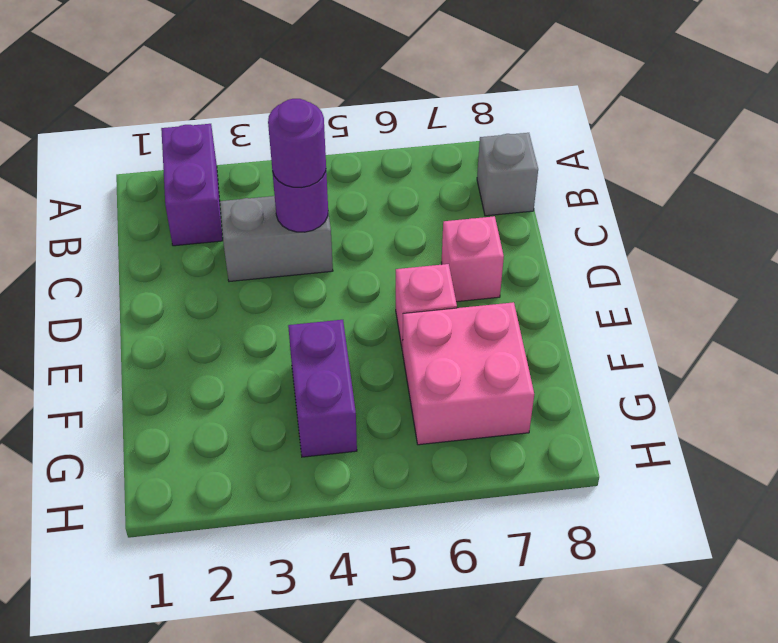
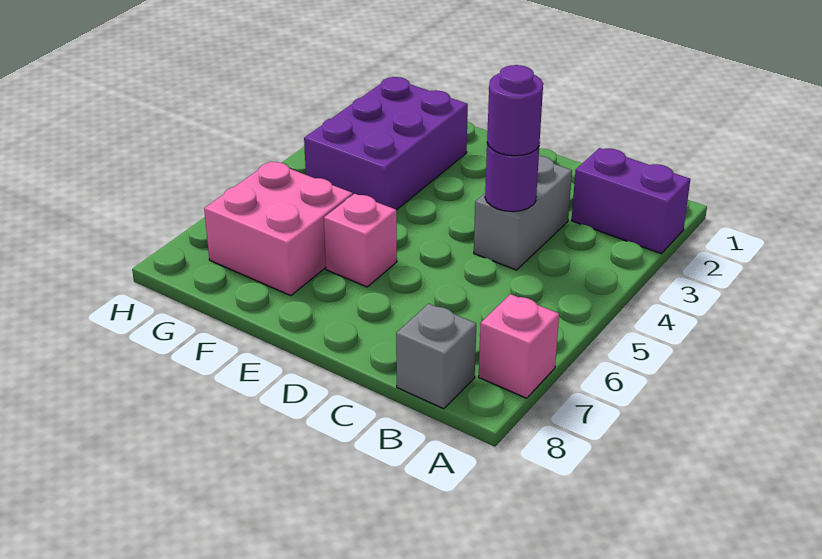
pink 1x1 brick [441,216,504,302] -> pink 1x1 brick moved to [479,294,559,398]
purple 1x2 brick [288,320,357,457] -> purple 2x3 brick [304,77,468,210]

